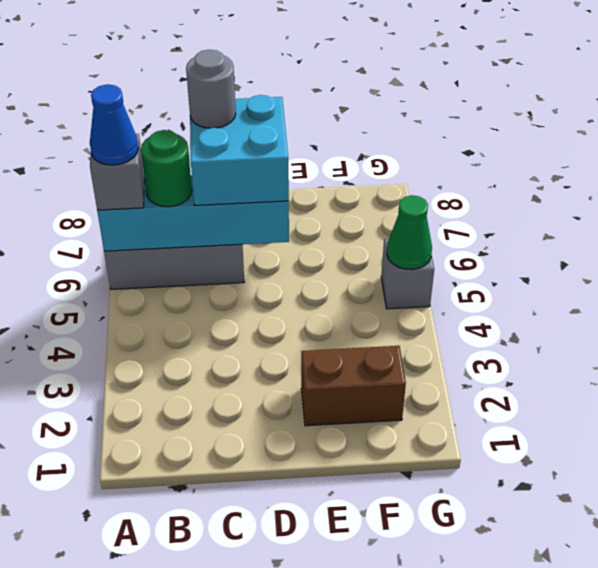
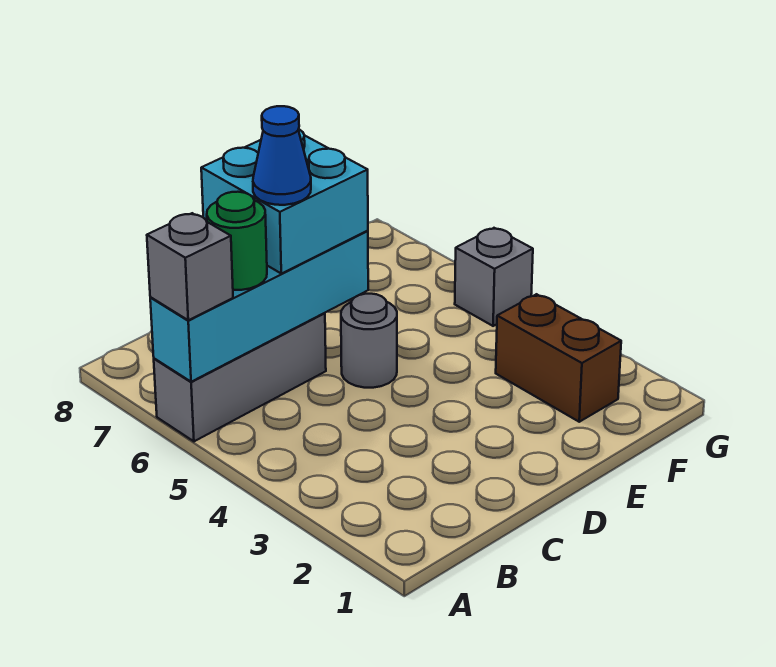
blue 1x1 cone [90,84,138,165] -> blue 1x1 cone moved to [253,106,311,205]
grey 1x1 round brick [186,50,236,128] -> grey 1x1 round brick moved to [341,294,397,388]
brown 1x2 brick [301,346,406,426] -> brown 1x2 brick turned to [496,294,621,422]
green 1x1 cone [387,195,432,270] -> none

